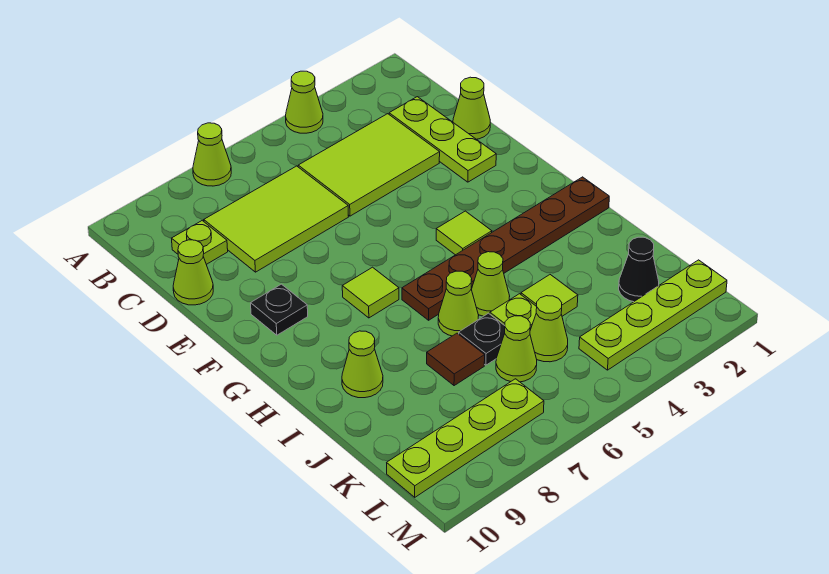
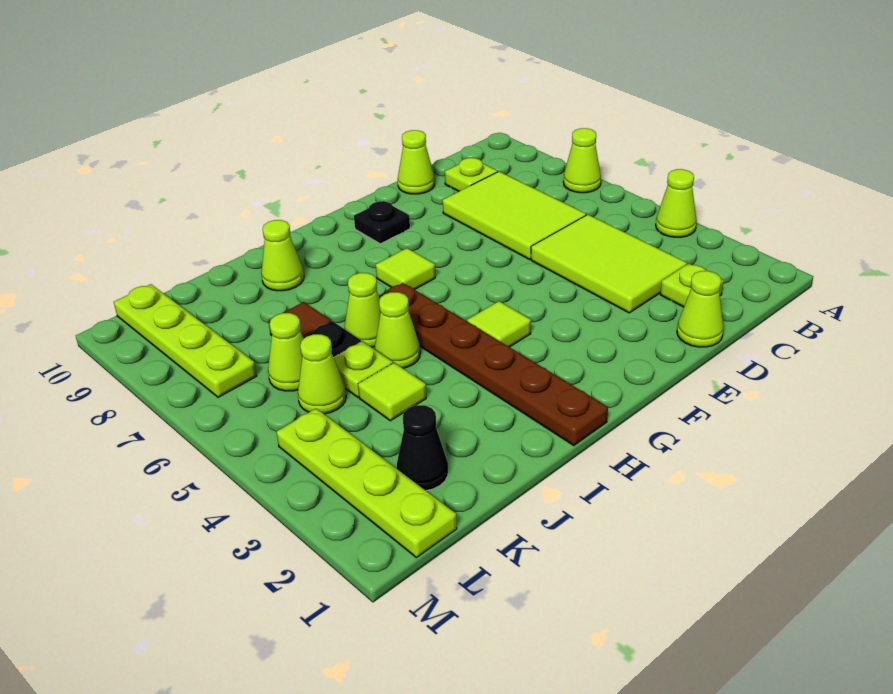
lime 1x3 plate [389,97,496,182] -> lime 1x1 plate [660,263,723,307]

